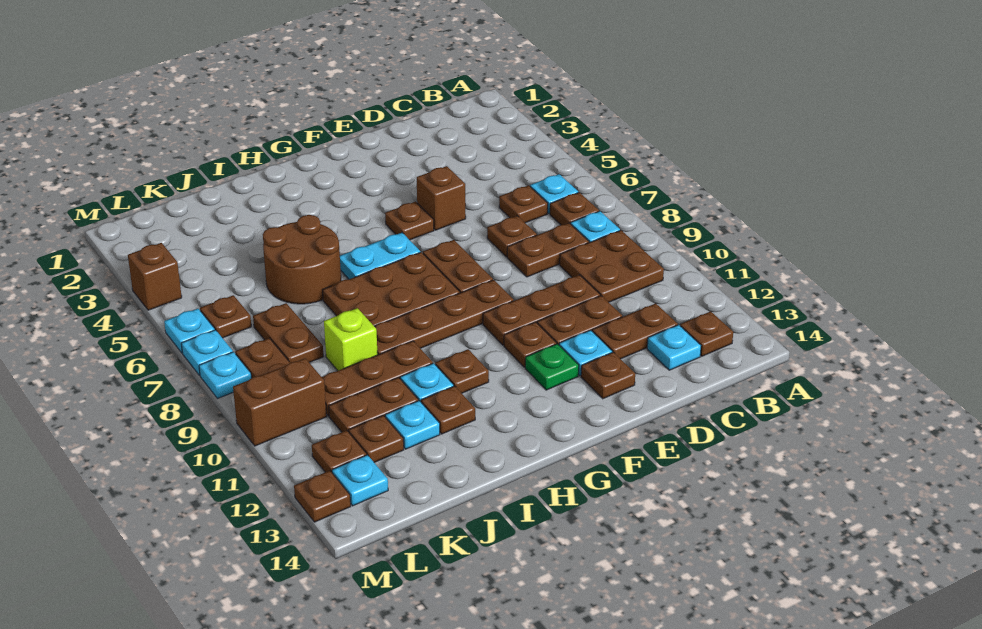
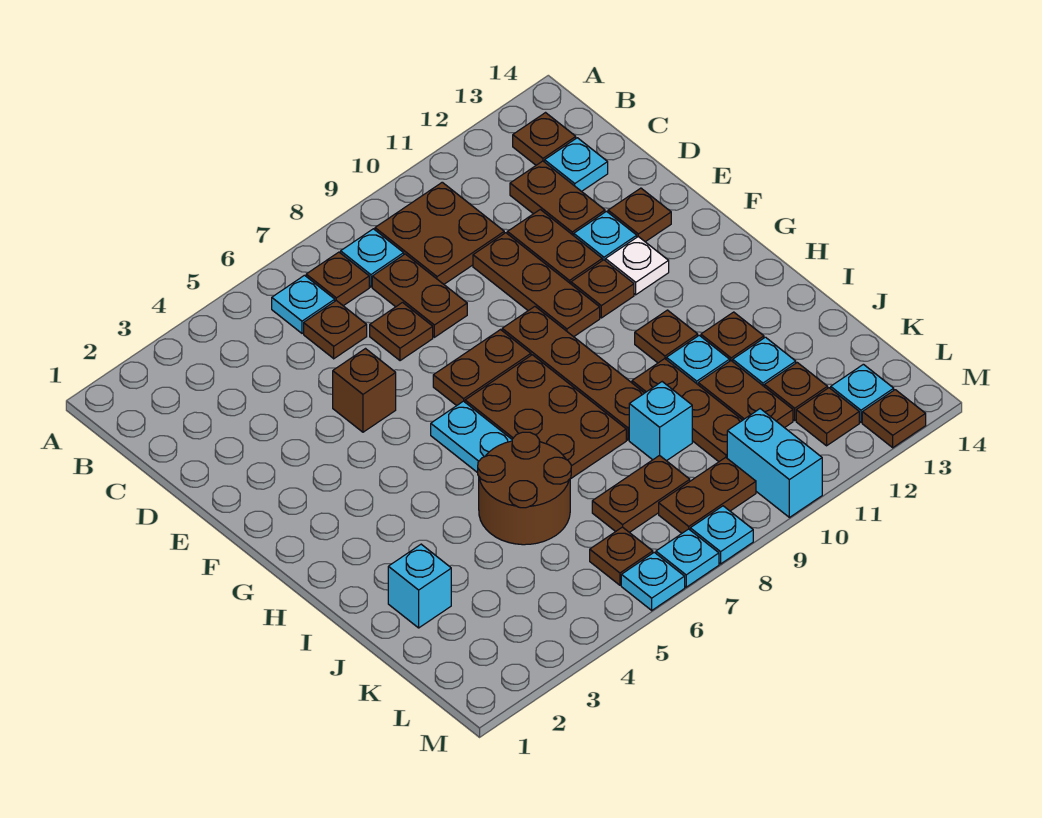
brown 1x1 plate [385,202,434,240] -> none
green 1x1 plate [525,344,579,390] -> white 1x1 plate [606,237,669,295]
none -> cyan 1x1 brick [388,544,451,628]
lime 1x1 brick [324,308,378,371] -> cyan 1x1 brick [629,382,692,461]
brown 1x2 brick [233,358,327,446] -> cyan 1x2 brick [727,409,822,517]
brown 1x1 brick [128,243,182,310] -> none

